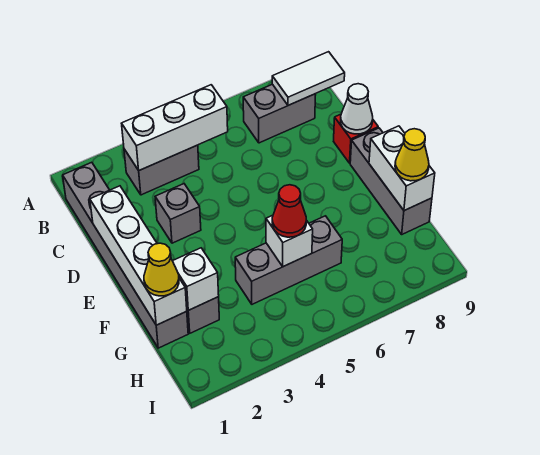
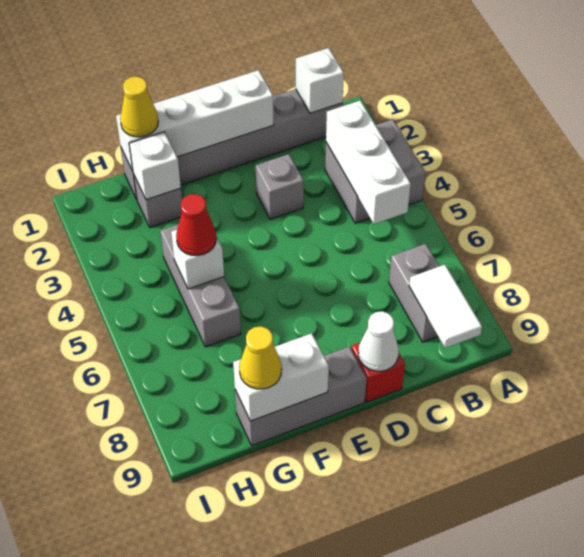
none -> white 1x1 brick [296,48,344,113]
grey 1x2 brick [124,145,199,195] -> grey 2x2 brick [325,119,426,223]

